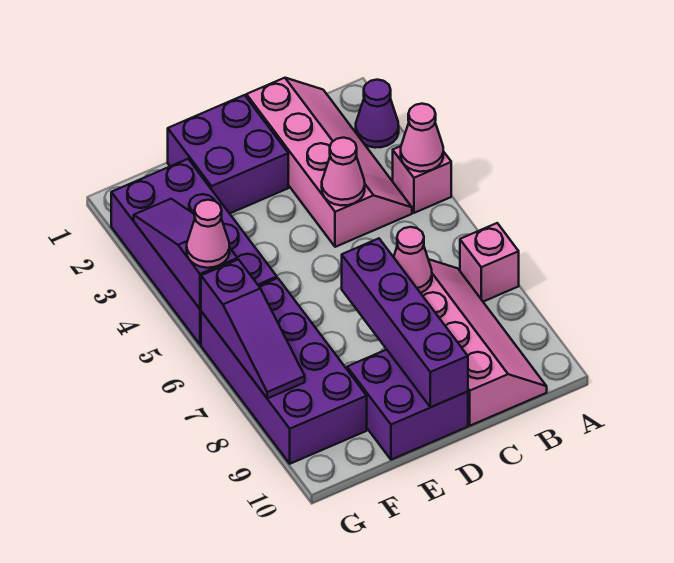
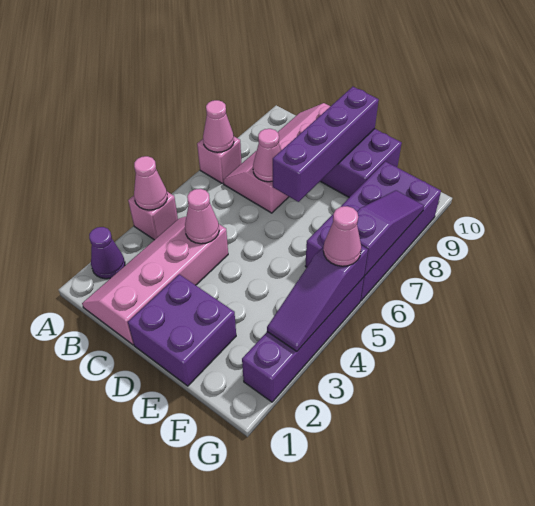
none -> pink 1x1 cone [203,100,234,152]
purple 2x4 brick [111,159,277,345] -> purple 1x4 brick [242,277,364,402]

